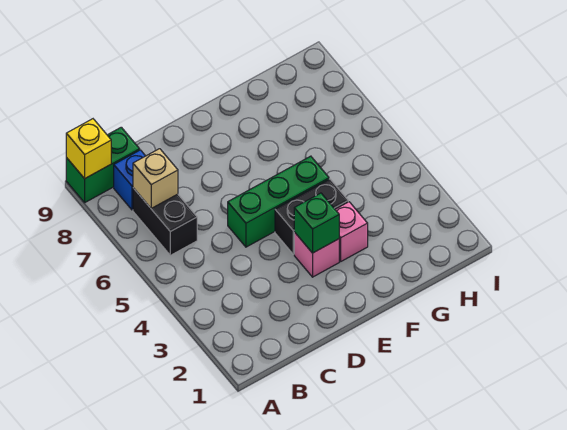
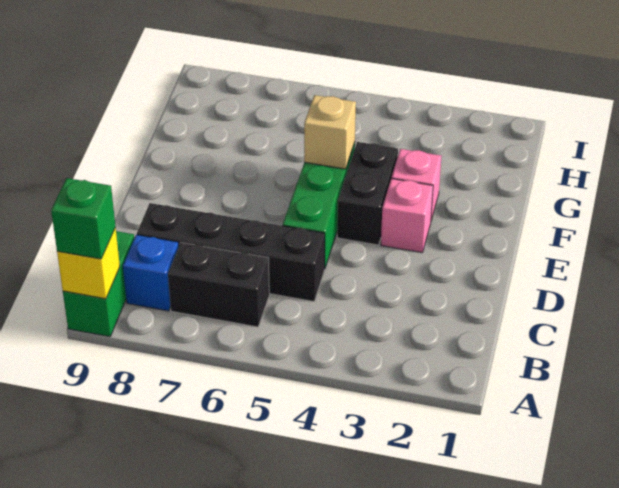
tan 1x1 brick [133,149,178,208] -> tan 1x1 brick moved to [304,95,356,169]
none -> black 1x4 brick [137,203,325,302]
green 1x1 brick [294,193,339,253] -> green 1x1 brick moved to [51,178,116,259]

